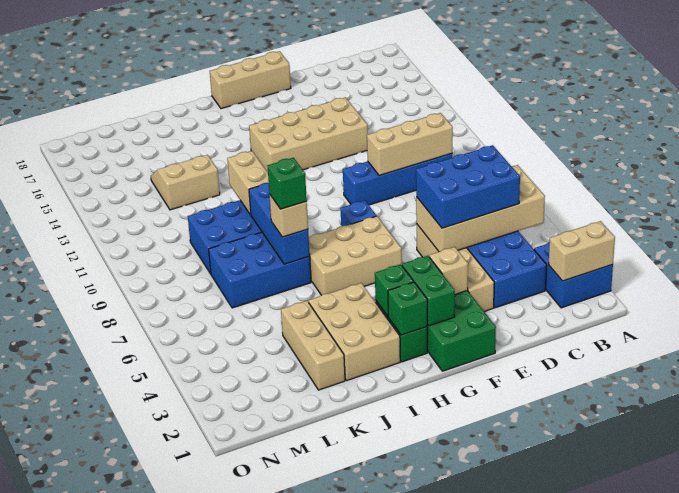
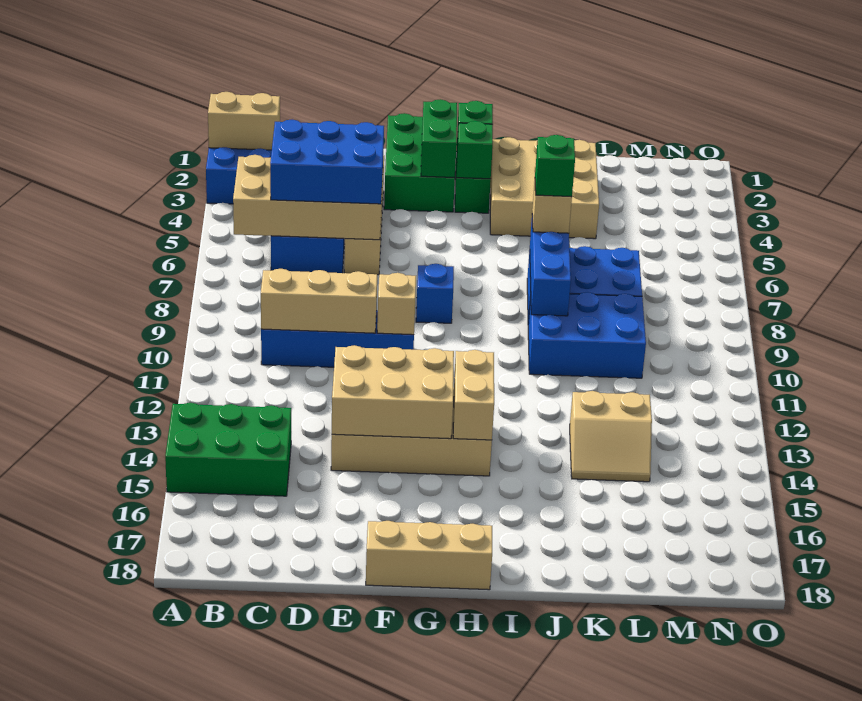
none -> green 2x3 brick [165,403,291,496]
tan 1x1 brick [429,247,468,294] -> tan 1x1 brick moved to [377,273,416,335]
tan 2x3 brick [309,216,402,295] -> tan 2x3 brick moved to [332,345,454,439]
tan 1x2 brick [227,151,269,215] -> tan 1x2 brick moved to [453,350,494,440]

